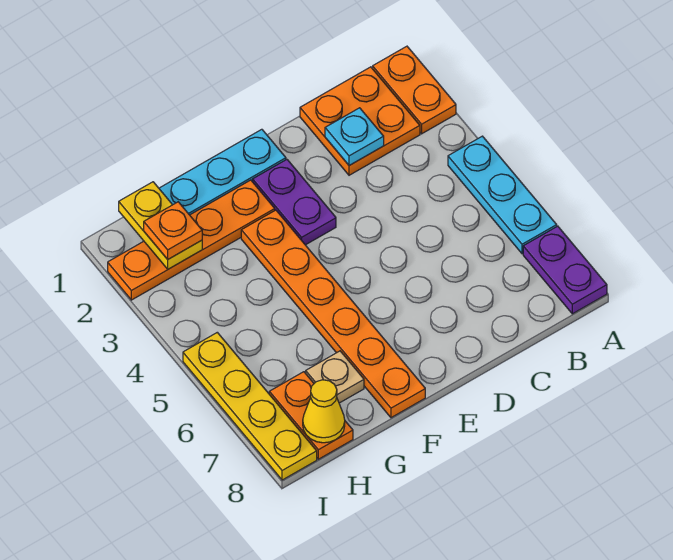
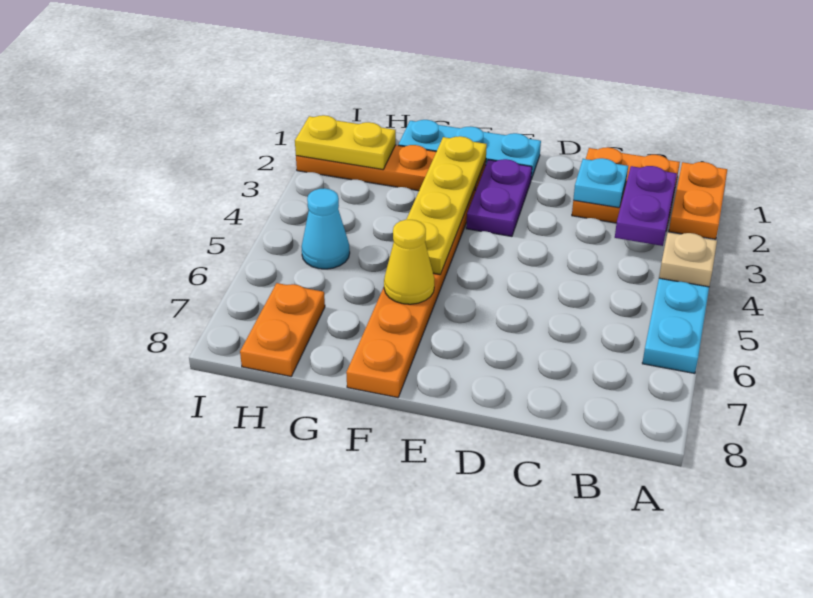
purple 1x2 plate [523,226,607,314] -> purple 1x2 plate moved to [615,166,677,246]
tan 1x1 plate [306,351,364,403] -> tan 1x1 plate moved to [659,232,717,287]
yellow 1x2 plate [119,182,202,269] -> yellow 1x2 plate turned to [295,115,396,169]
orange 1x1 plate [144,202,202,259] -> none
none -> cyan 1x1 cone [302,188,350,269]
yellow 1x1 cone [303,380,345,443] -> yellow 1x1 cone moved to [384,220,434,304]
yellow 1x4 plate [183,332,317,480] -> yellow 1x4 plate moved to [406,136,487,274]

